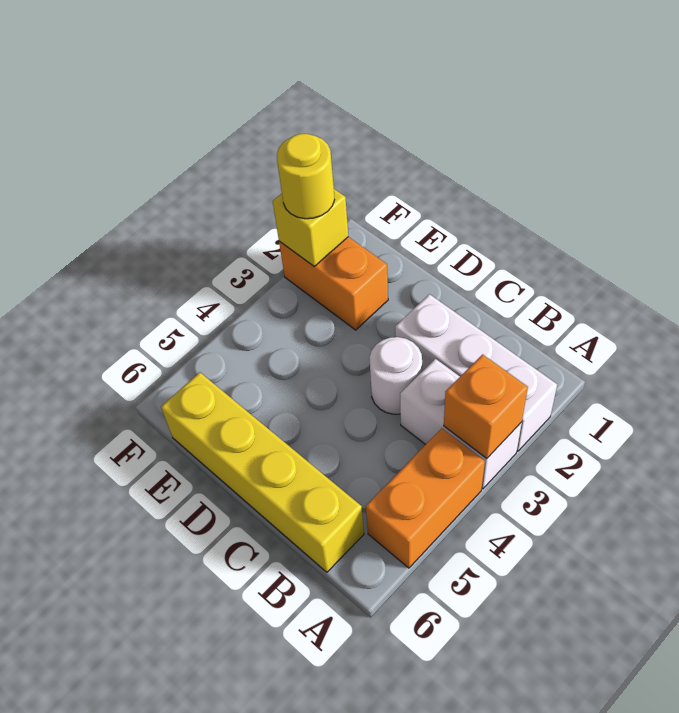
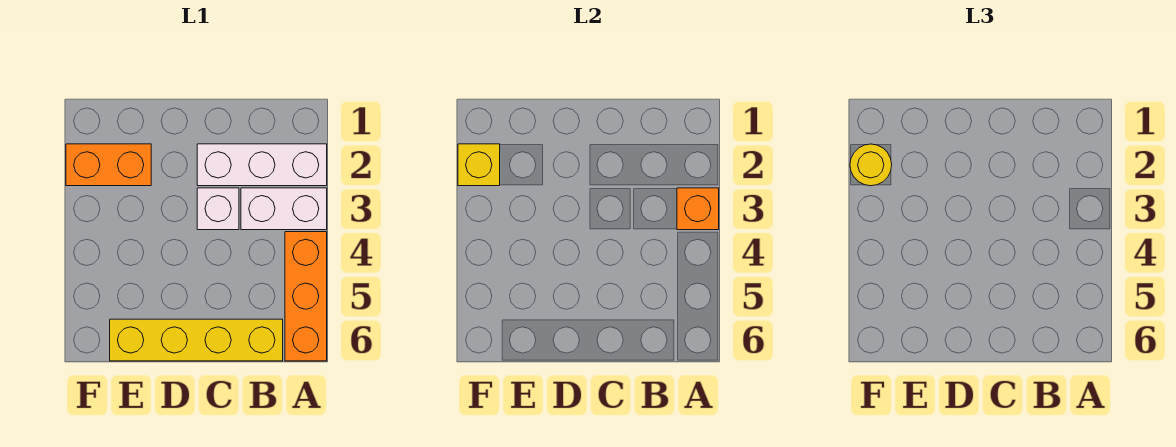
orange 1x2 brick [366,428,485,568] -> orange 1x3 brick [285,232,327,361]
white 1x1 round brick [369,337,422,414] -> white 1x1 brick [197,188,239,230]

